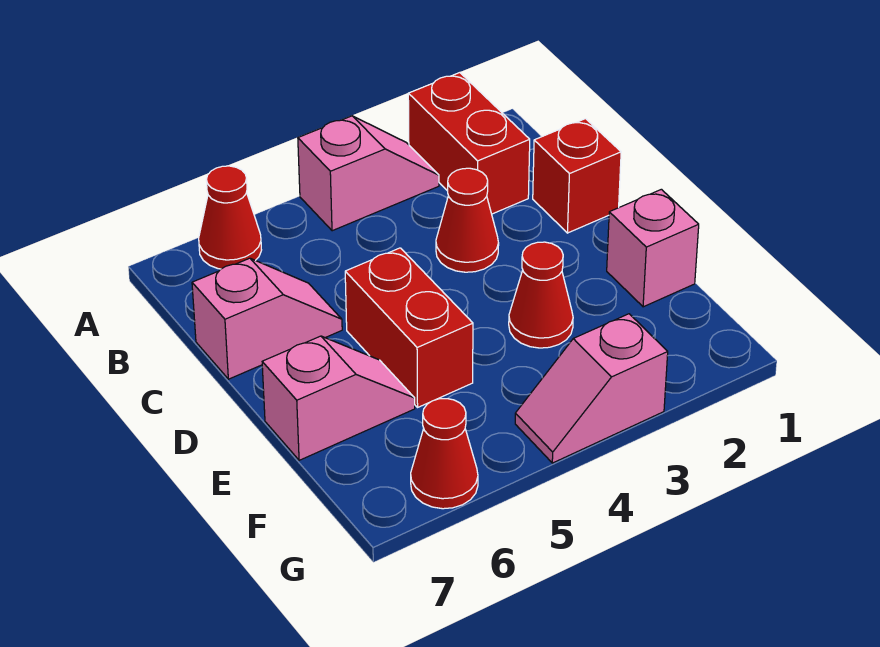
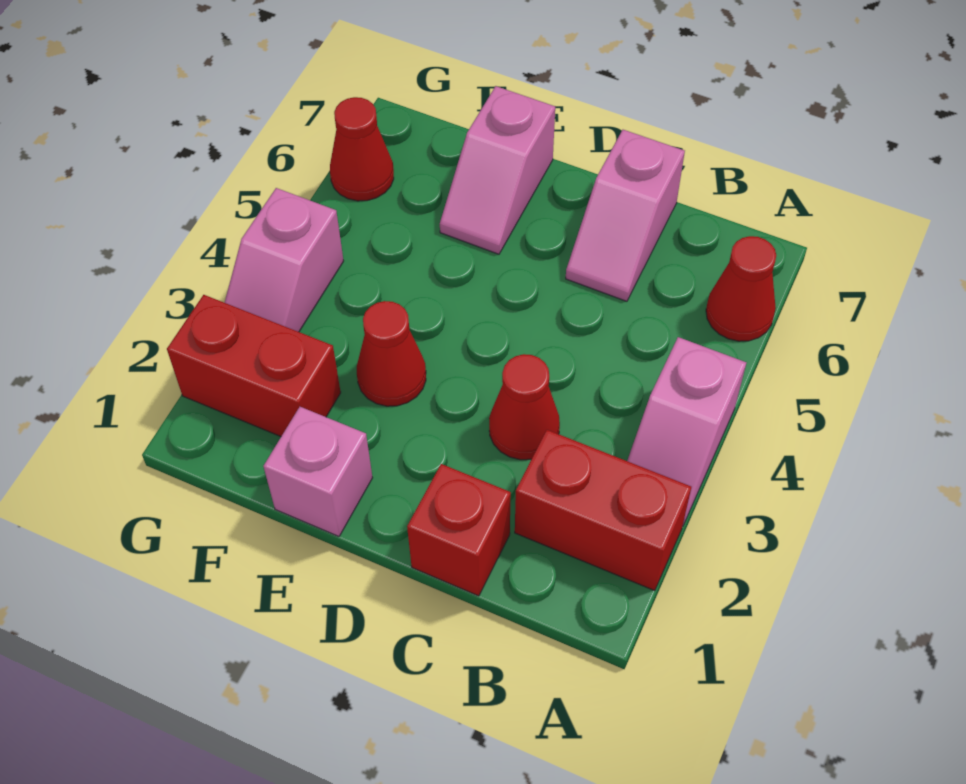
red 1x2 brick [345,248,473,407] -> red 1x2 brick moved to [167,295,341,437]
pink 1x2 slope [515,314,668,463] -> pink 1x2 slope turned to [224,188,343,332]

